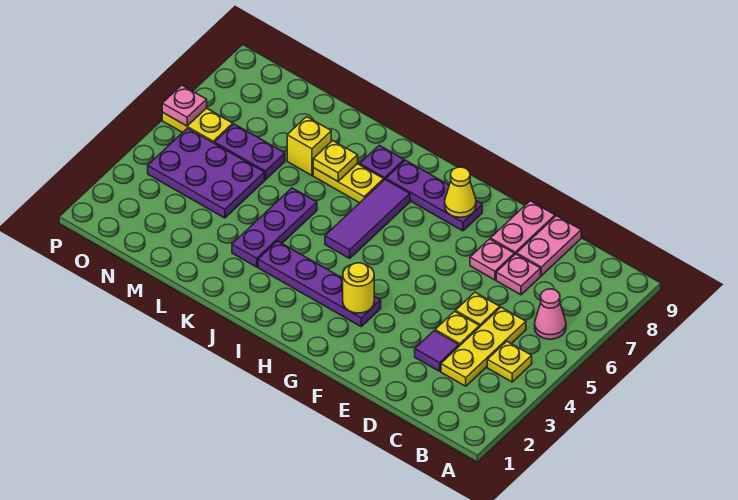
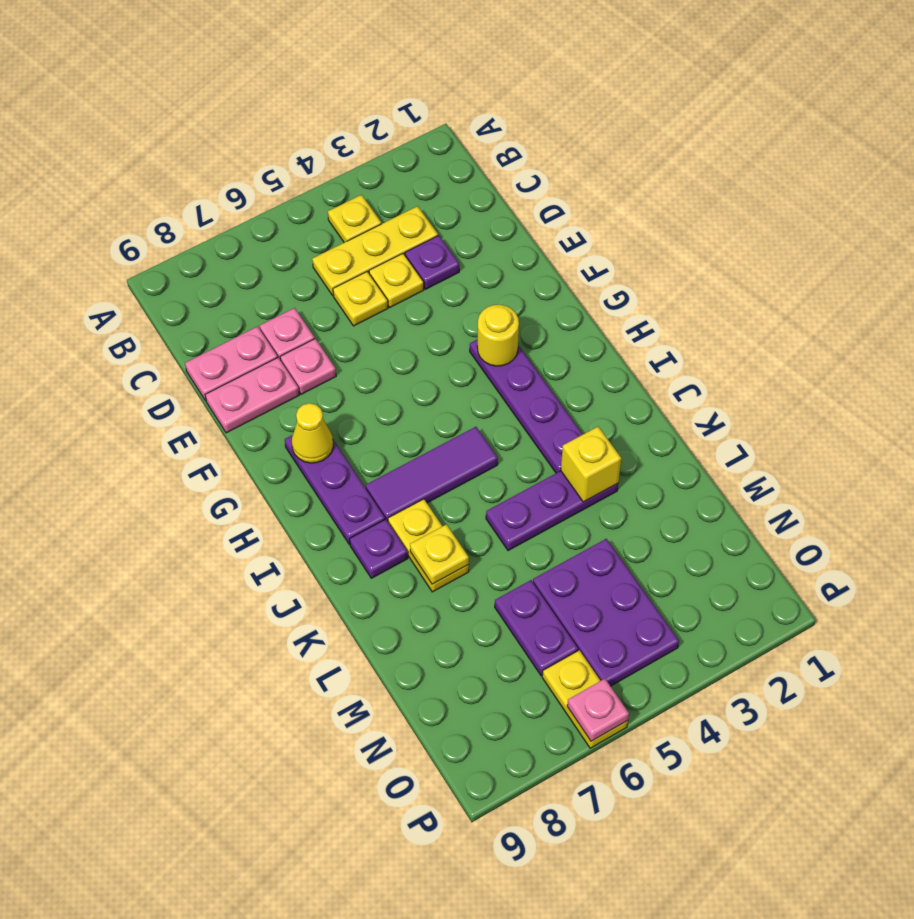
pink 1x1 cone [535,289,566,339] -> none
purple 1x1 tile [415,331,459,371] -> purple 1x1 plate [405,235,459,289]
yellow 1x1 brick [287,117,331,175] -> yellow 1x1 brick moved to [561,427,621,502]

